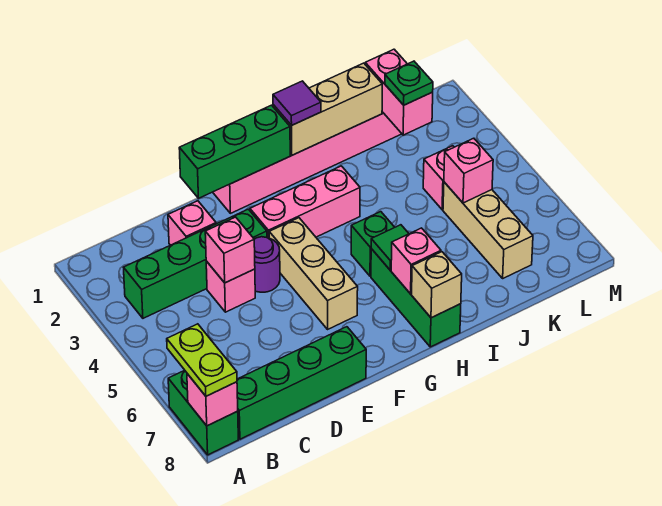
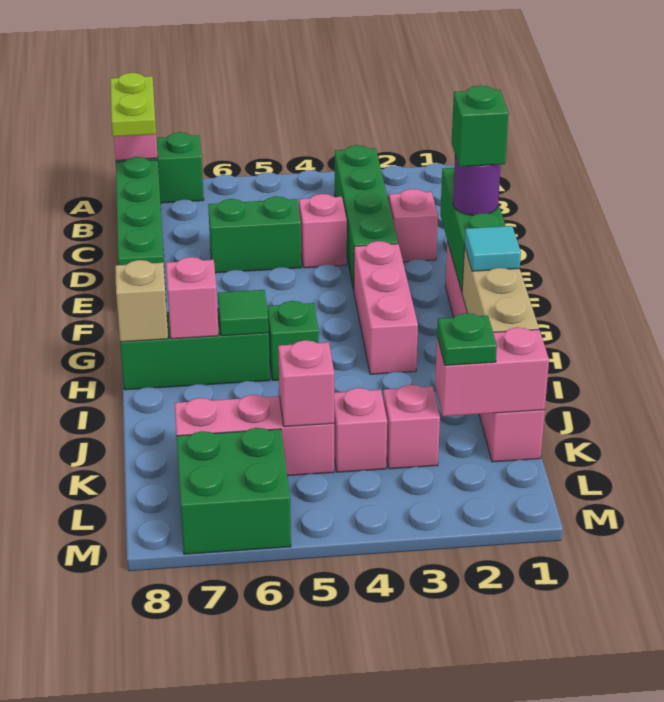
lime 1x2 plate [167,324,237,396] -> lime 1x2 plate turned to [110,73,156,137]
pink 1x1 brick [205,217,255,283] -> pink 1x1 brick moved to [383,385,440,469]
none -> green 1x2 brick [208,196,301,273]
purple 1x1 round brick [254,237,280,292] -> purple 1x1 round brick moved to [453,156,501,215]
none -> green 1x1 brick [452,86,508,167]
tan 1x3 brick [269,218,358,329] -> none
purple 1x1 tile [273,81,321,125] -> cyan 1x1 tile [465,226,521,271]
tan 1x3 brick [443,182,533,278] -> pink 1x3 brick [175,395,334,476]
none -> green 2x2 brick [176,428,291,554]

